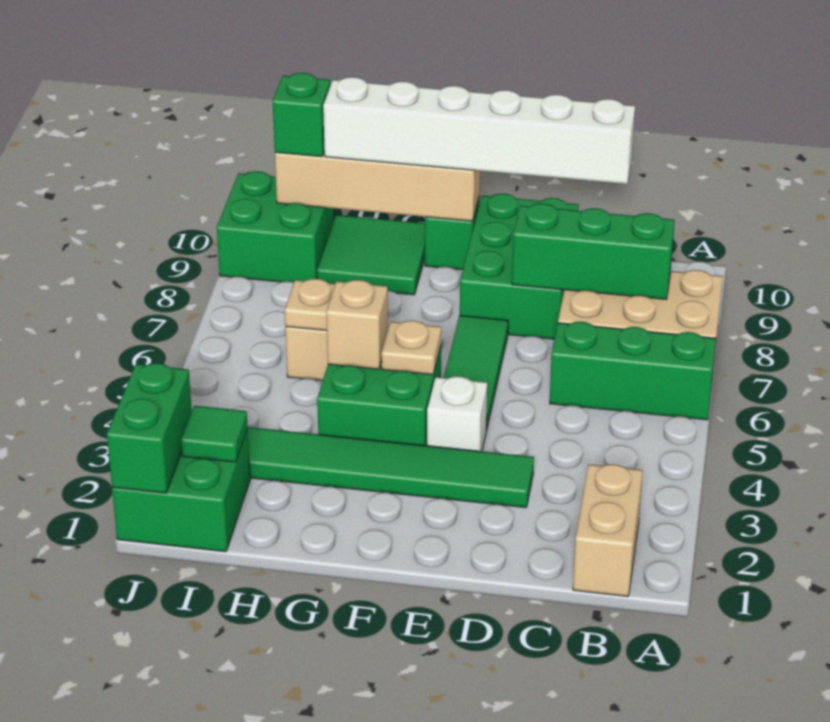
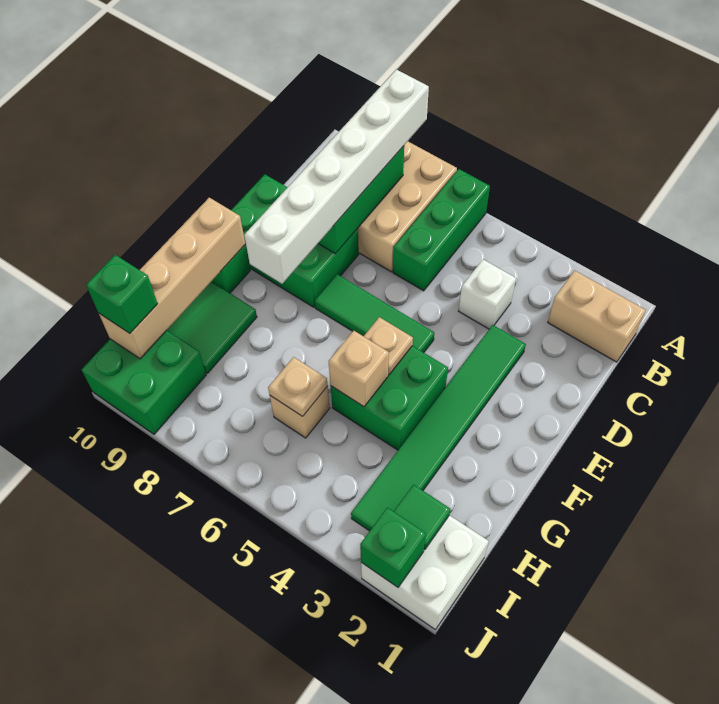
white 1x6 brick [323,77,635,184] -> white 1x6 brick moved to [244,69,429,284]
white 1x1 brick [427,376,487,451] -> white 1x1 brick moved to [459,260,516,329]
green 2x2 brick [112,429,250,552] -> white 2x2 brick [361,515,489,630]
green 1x2 brick [107,363,192,493] -> green 1x1 brick [360,508,426,587]

